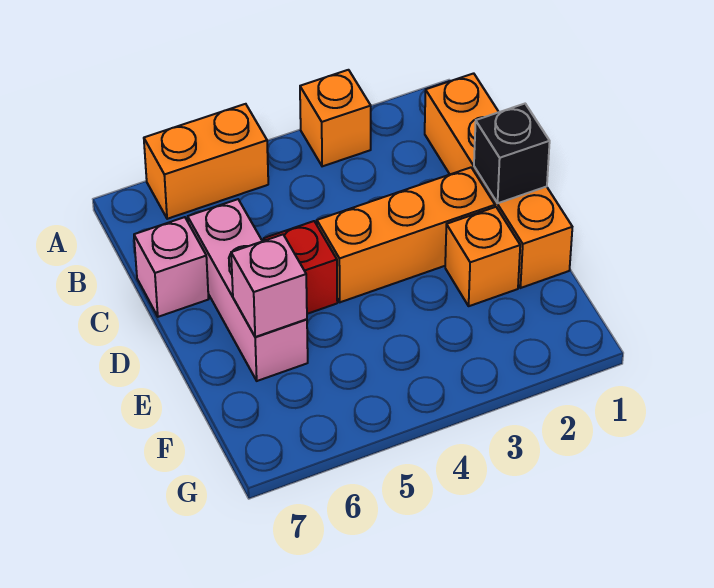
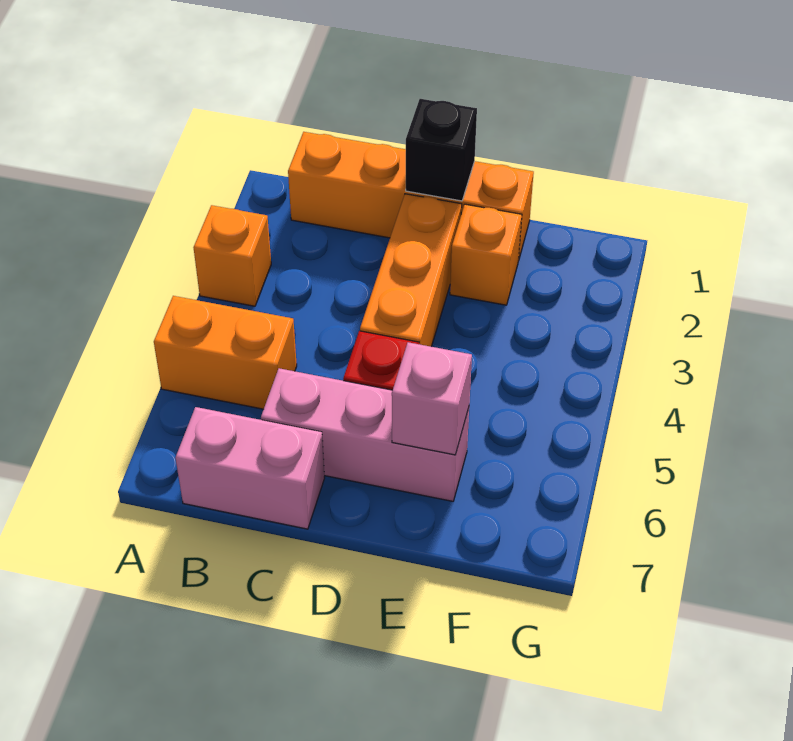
orange 1x2 brick [144,104,268,219] -> orange 1x2 brick turned to [154,296,297,409]
pink 1x1 brick [134,217,208,317] -> pink 1x2 brick [175,407,324,529]

